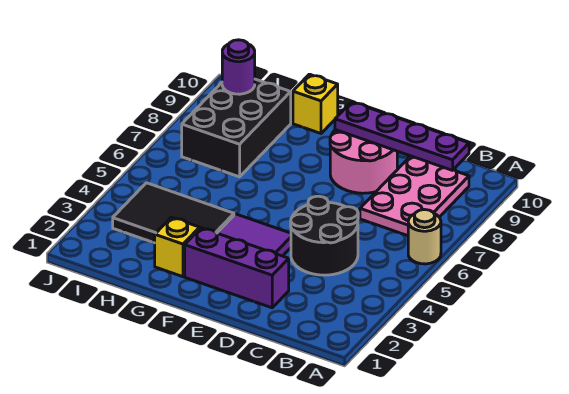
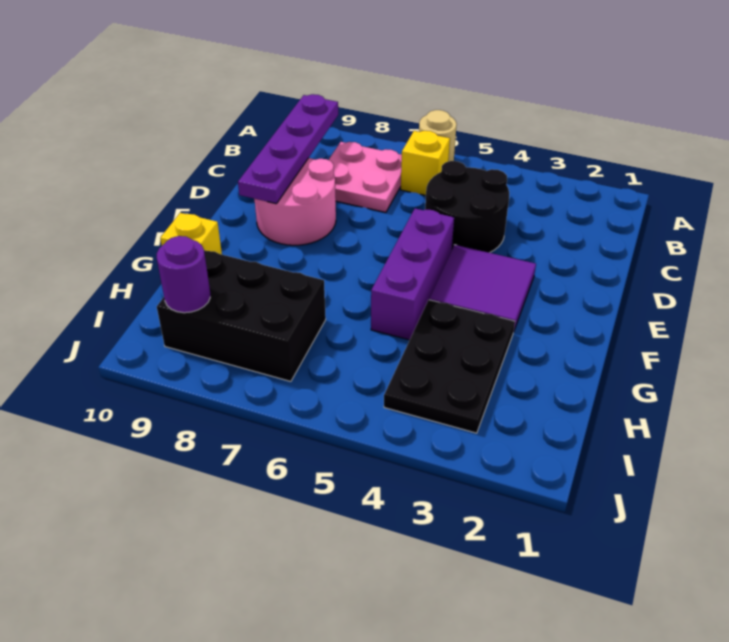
pink 2x3 plate [360,156,469,236] -> pink 2x2 plate [329,142,402,212]
purple 1x3 brick [185,228,289,308] -> purple 1x3 brick moved to [371,209,454,340]
yellow 1x1 brick [155,217,200,277] -> yellow 1x1 brick moved to [401,131,450,195]
black 2x3 tile [113,183,234,243] -> black 2x3 plate [384,300,515,433]

